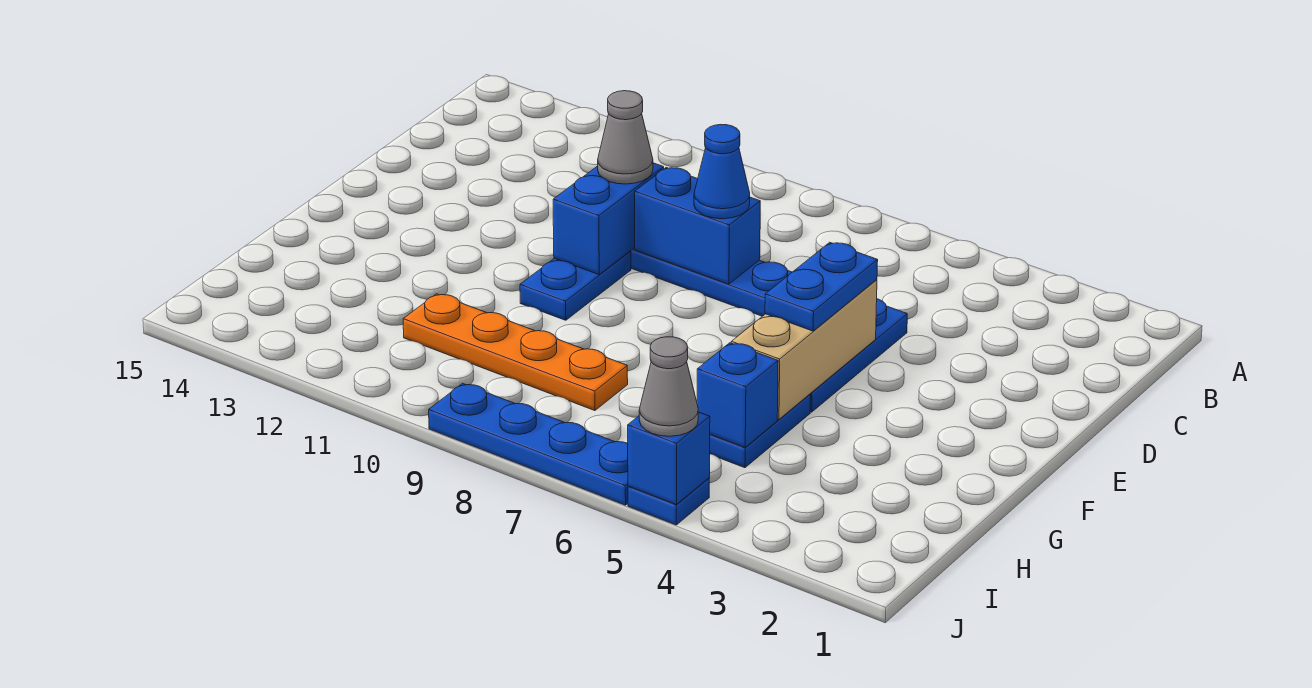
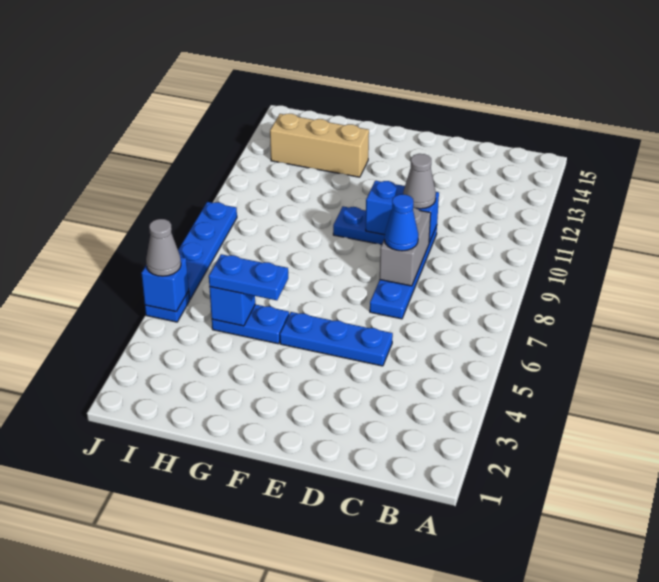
blue 1x2 brick [635,168,760,284] -> grey 1x2 brick [380,207,431,286]
tan 1x3 brick [731,280,877,419] -> tan 1x3 brick moved to [270,114,369,177]
blue 1x2 plate [765,242,878,331] -> blue 1x2 plate moved to [209,254,288,300]
orange 1x4 plate [403,294,628,411] -> none

